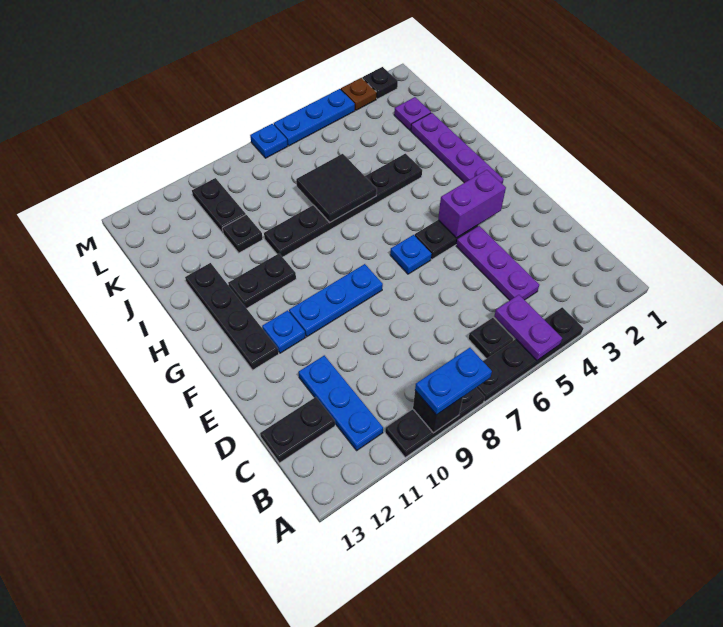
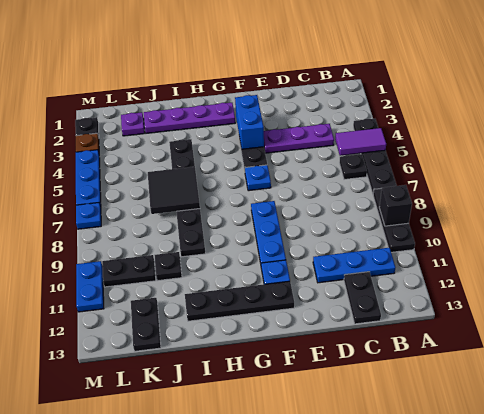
purple 1x2 plate [494,295,562,360] -> purple 1x2 tile [335,128,386,156]
blue 1x2 plate [415,348,492,415] -> blue 1x2 plate moved to [76,261,104,312]
purple 1x2 brick [438,170,506,238] -> blue 1x2 brick [235,95,264,149]
black 1x2 plate [228,254,296,308] -> black 1x2 plate moved to [131,298,161,351]

